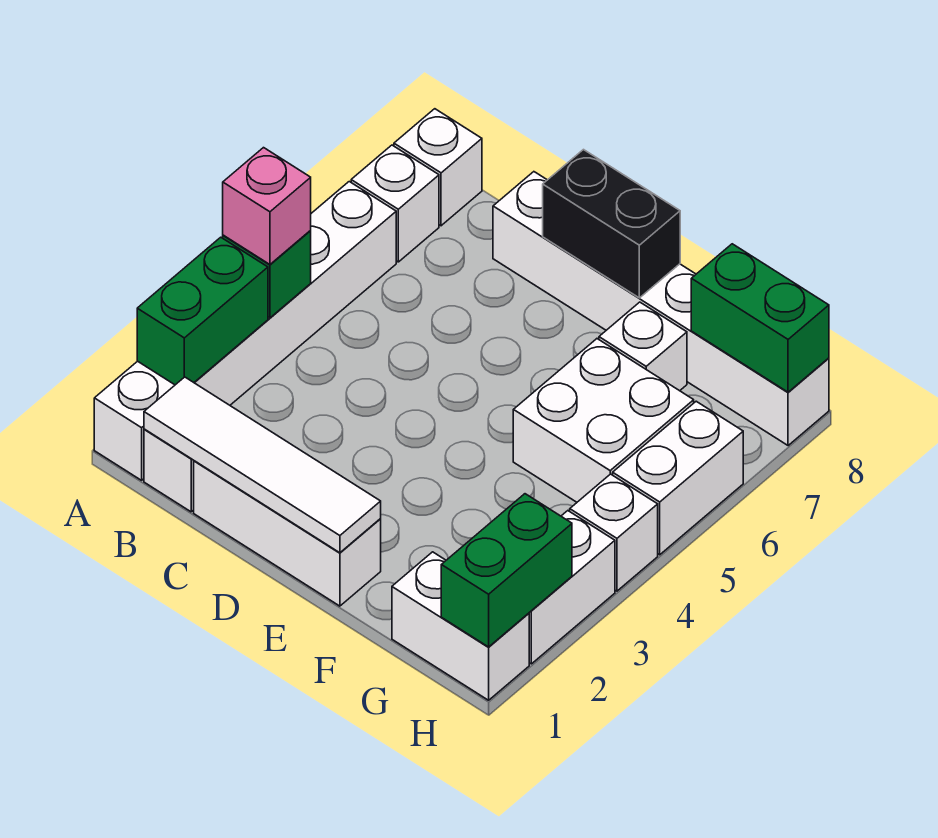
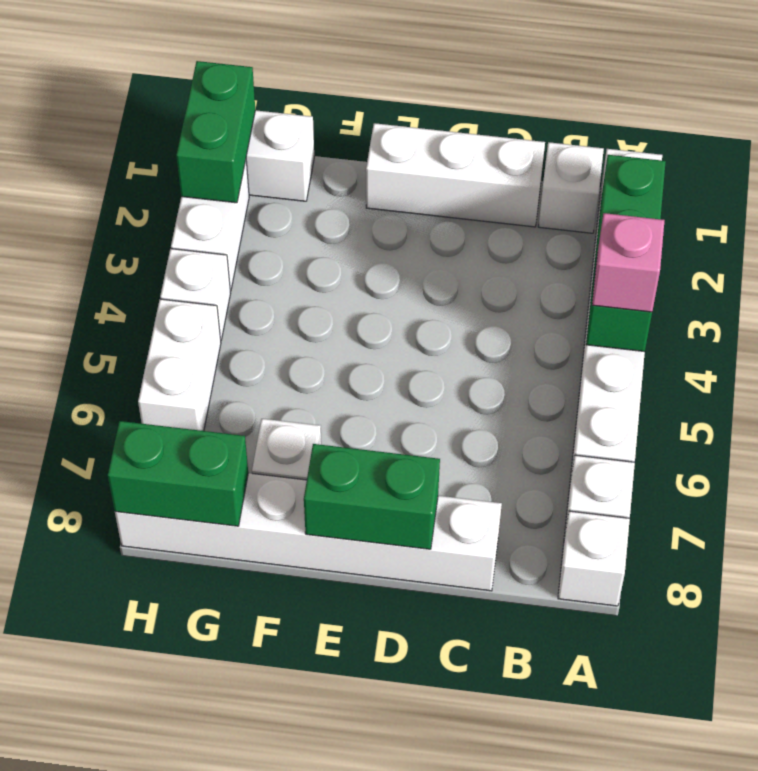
white 1x4 tile [144,377,381,553] -> none
black 1x2 brick [543,150,680,298] -> green 1x2 brick [304,444,440,549]
white 2x2 brick [513,339,694,502] -> none

